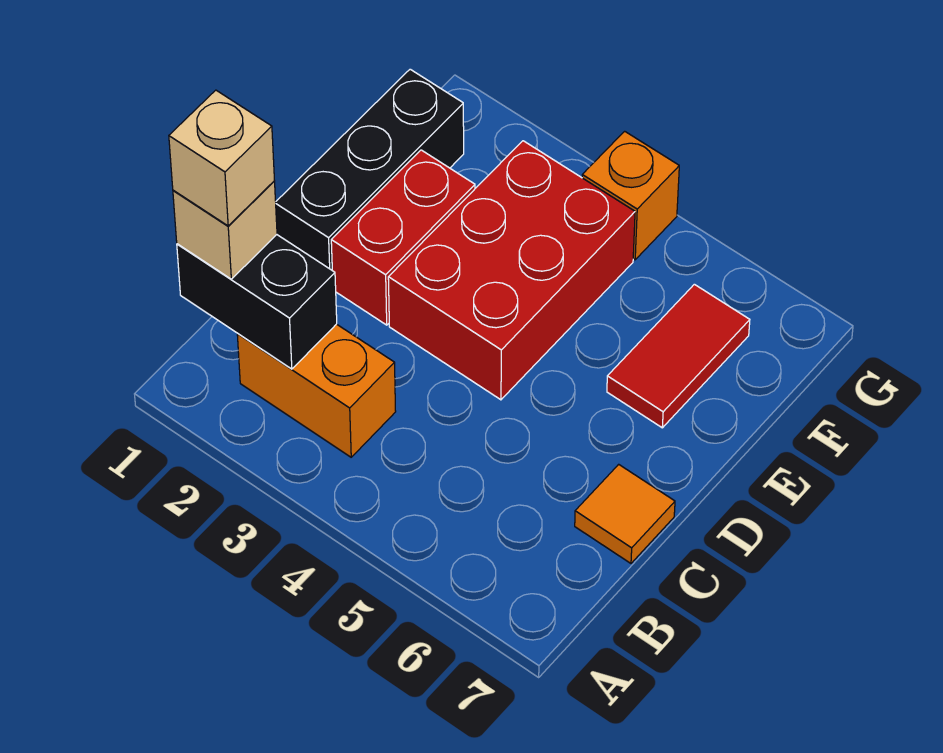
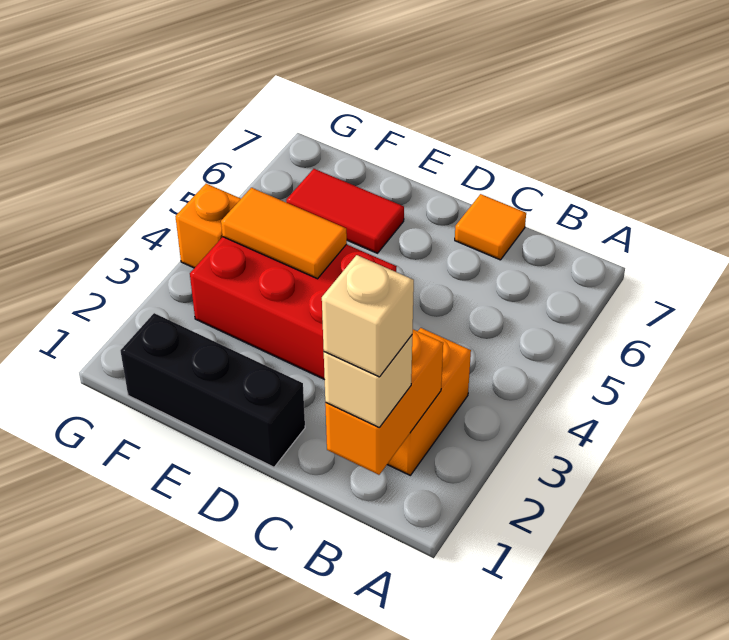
black 1x2 brick [177,235,337,369] -> orange 1x2 brick [325,329,443,475]
red 1x2 brick [331,150,475,325] -> none
none -> orange 1x2 tile [221,188,347,279]

